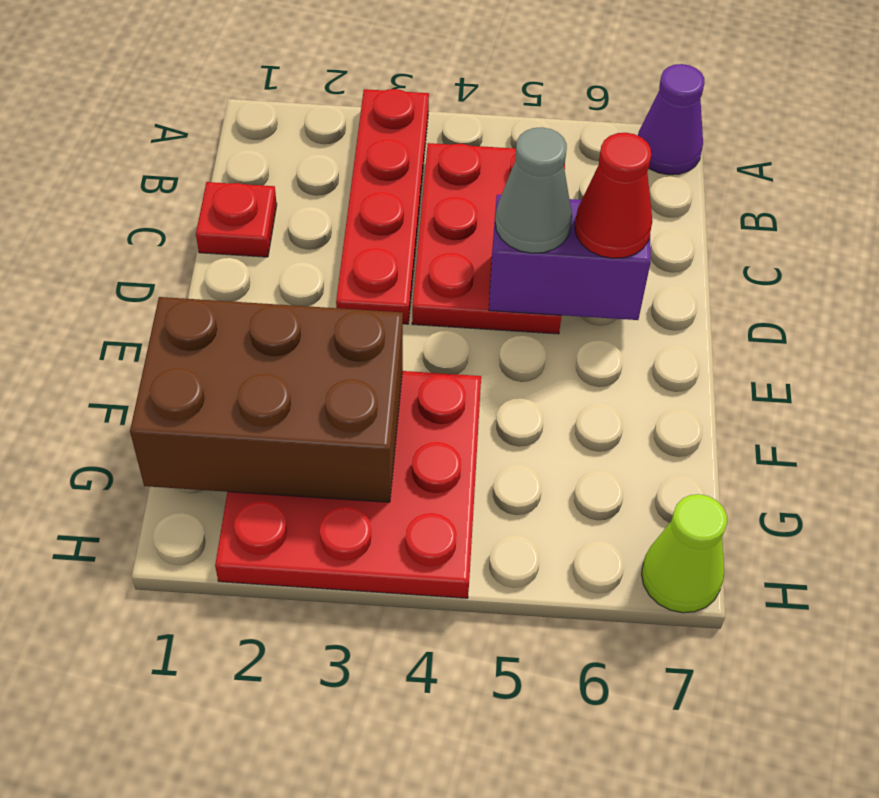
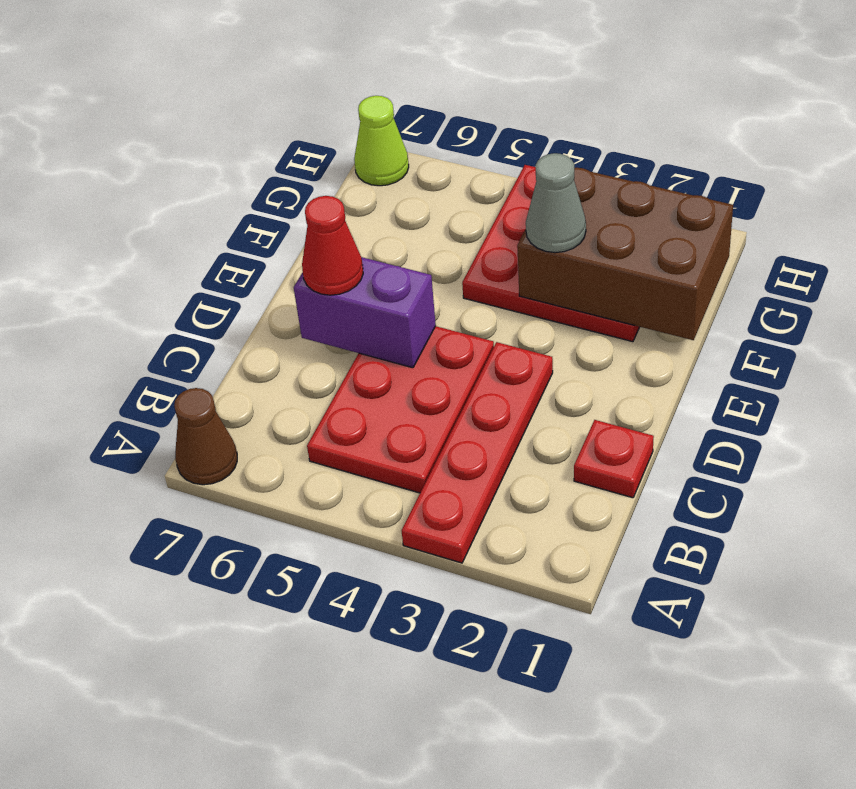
purple 1x1 cone [638,64,704,175] -> brown 1x1 cone [174,388,237,485]
grey 1x1 cone [495,127,572,253] -> grey 1x1 cone moved to [526,153,586,253]

